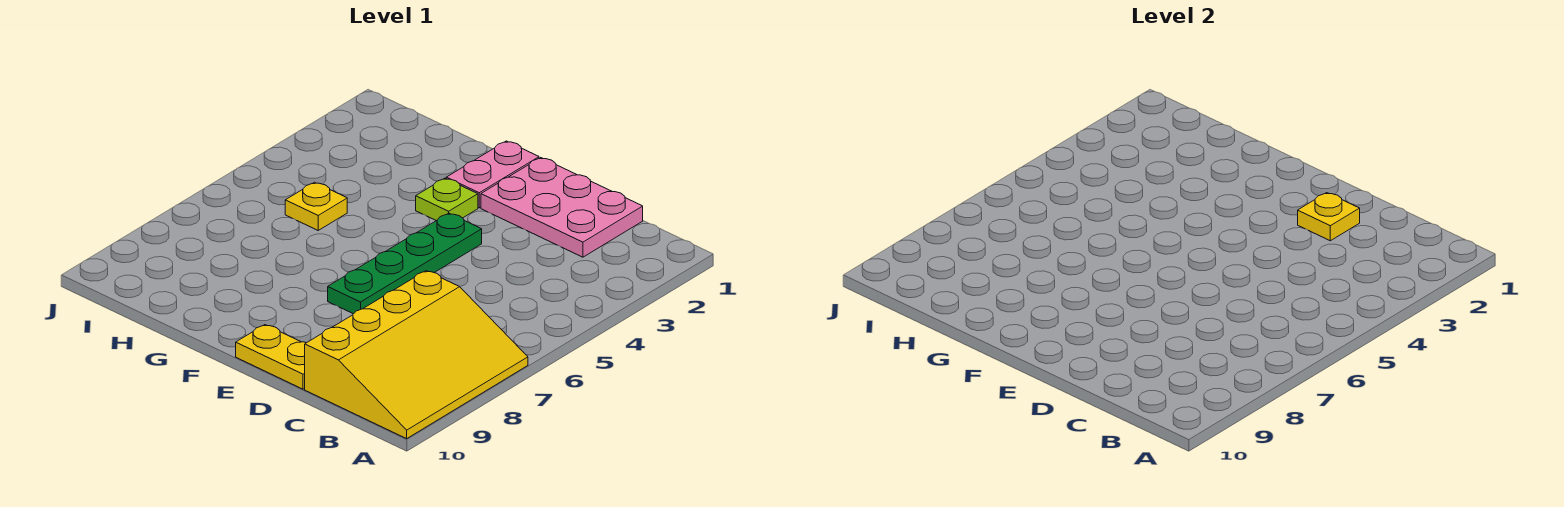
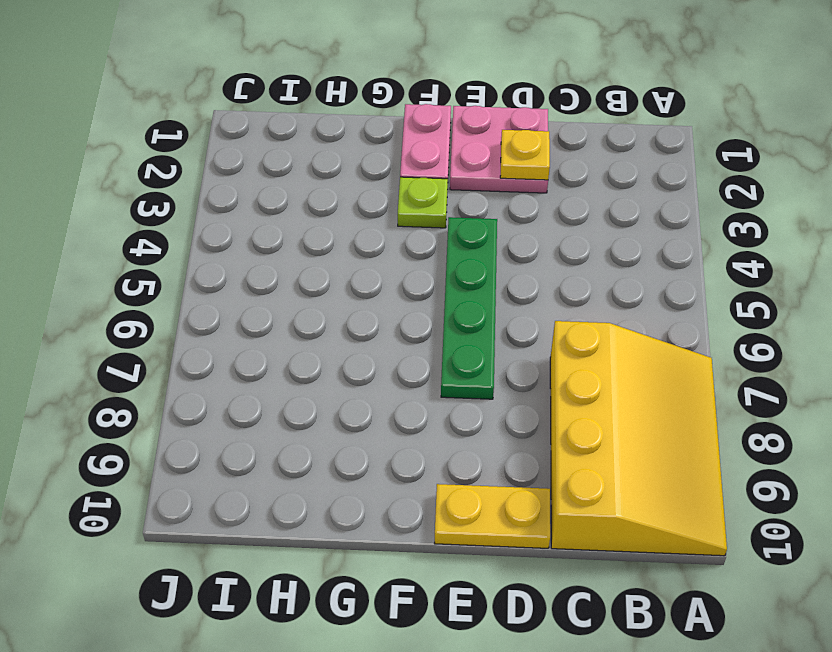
pink 2x3 plate [481,158,643,257] -> pink 2x2 plate [450,106,548,193]
yellow 1x1 plate [285,182,347,230] -> none

